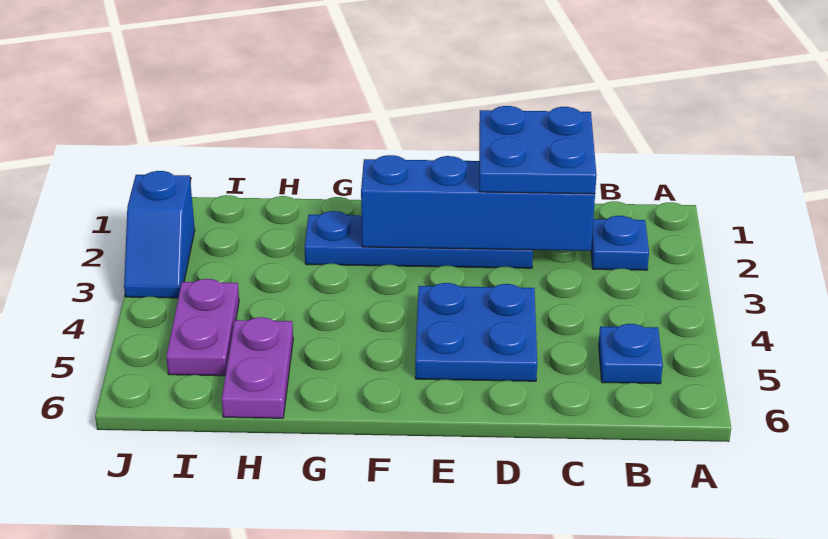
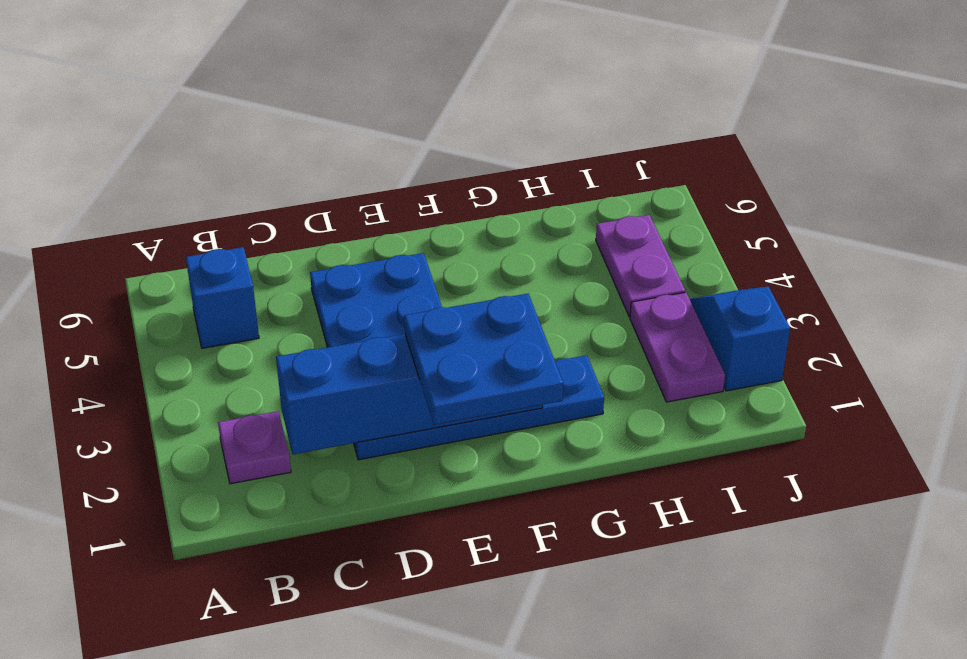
blue 1x1 plate [591,216,649,270] -> purple 1x1 plate [218,411,291,484]
blue 1x1 plate [599,324,663,384] -> blue 1x1 brick [186,247,259,348]
blue 2x2 plate [479,106,597,194] -> blue 2x2 plate moved to [404,294,563,425]
purple 1x2 plate [222,317,293,418] -> purple 1x2 plate moved to [630,292,725,402]

